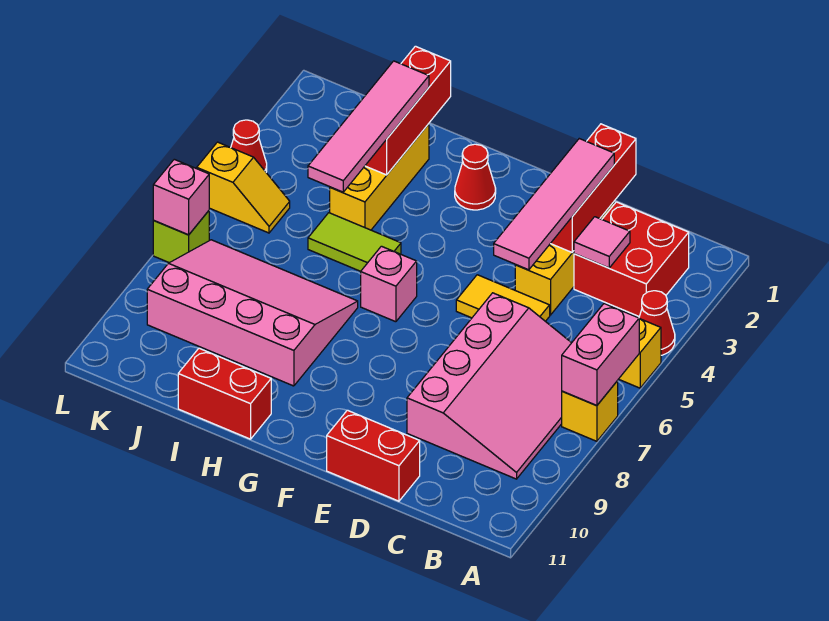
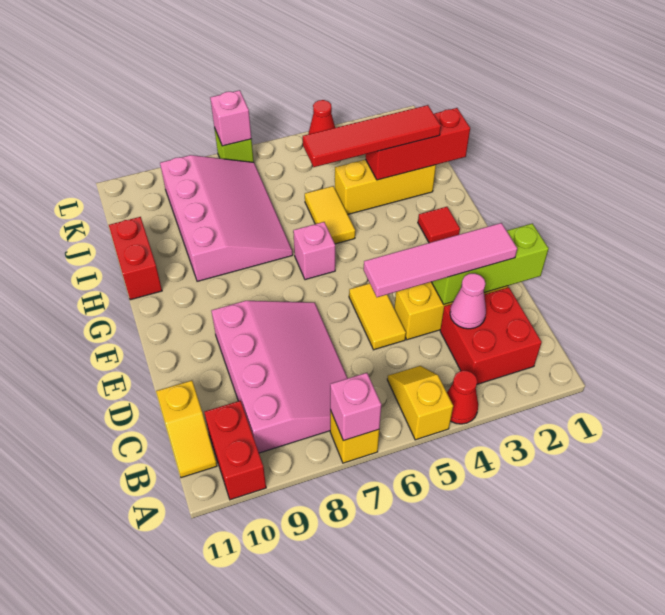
pink 1x2 brick [562,304,639,406] -> pink 1x1 brick [330,373,381,441]
pink 3x4 slope [407,293,571,479] -> pink 3x4 slope turned to [211,301,348,453]
pink 1x1 tile [574,217,630,268] -> pink 1x1 cone [450,273,486,329]
red 1x3 brick [550,124,636,252] -> lime 1x3 brick [432,224,549,304]
red 1x2 brick [327,410,420,501] -> red 1x2 brick moved to [204,401,266,500]
red 1x1 cone [455,144,496,210] -> red 1x1 tile [418,207,460,243]
lime 1x2 tile [308,213,401,271] -> yellow 1x2 tile [305,186,355,244]
pink 1x4 tile [308,61,429,192] -> red 1x4 tile [303,105,441,167]
yellow 1x2 slope [197,142,290,233] -> yellow 1x2 slope moved to [156,380,217,478]

